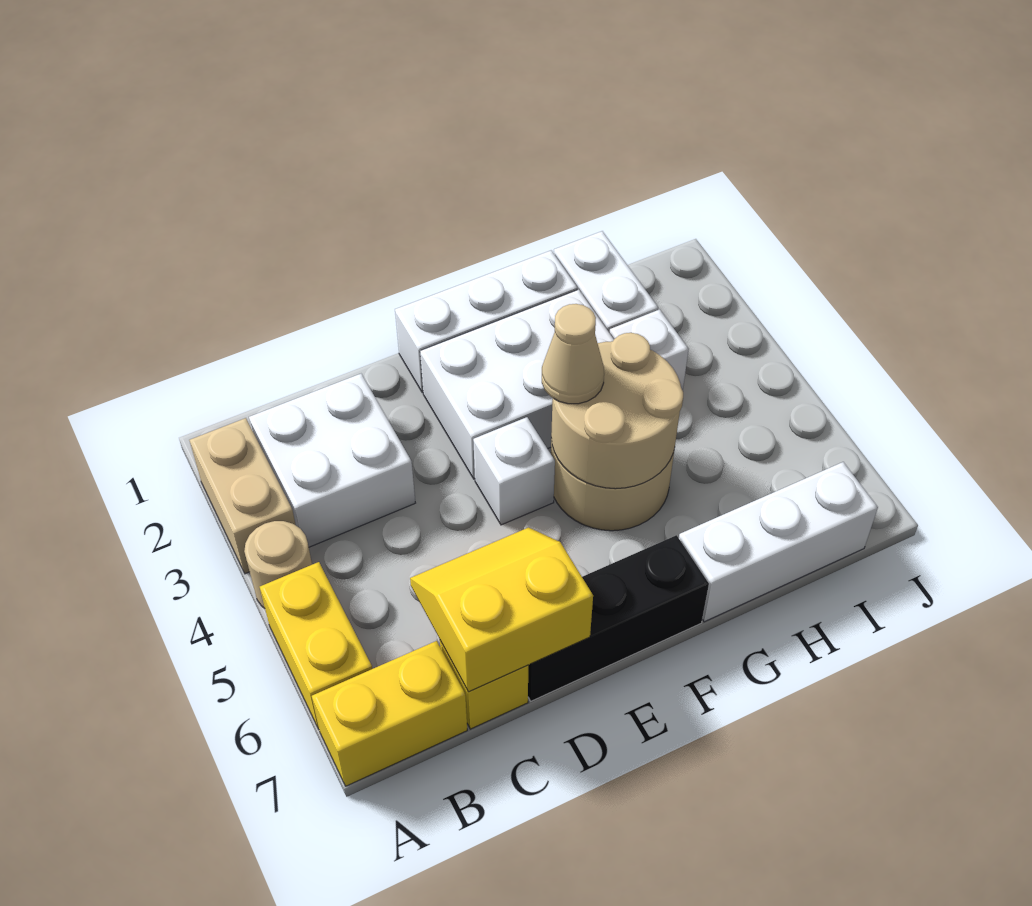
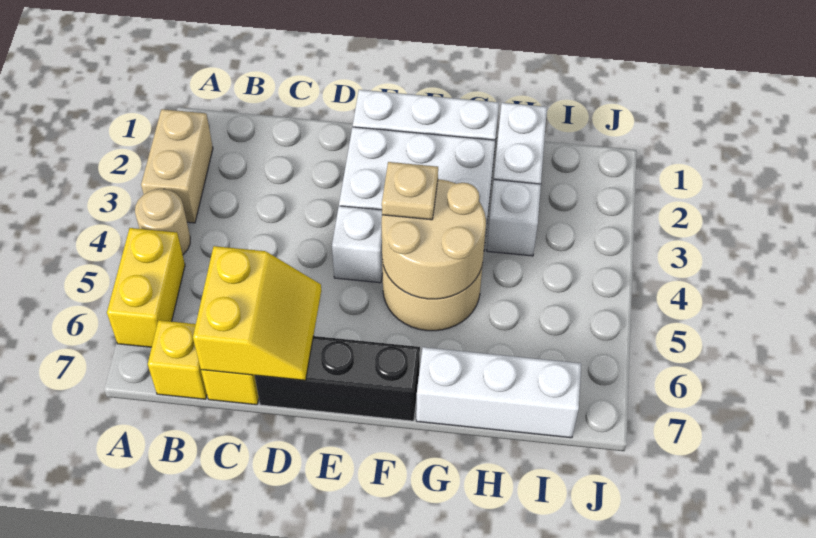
yellow 1x2 brick [312,641,467,786] -> yellow 1x1 brick [148,320,207,399]
white 2x2 brick [249,374,415,547] -> none
yellow 2x2 slope [410,527,593,692] -> yellow 2x2 slope turned to [193,246,321,380]
tan 1x1 cone [542,304,604,404] -> tan 1x1 plate [382,162,438,220]

